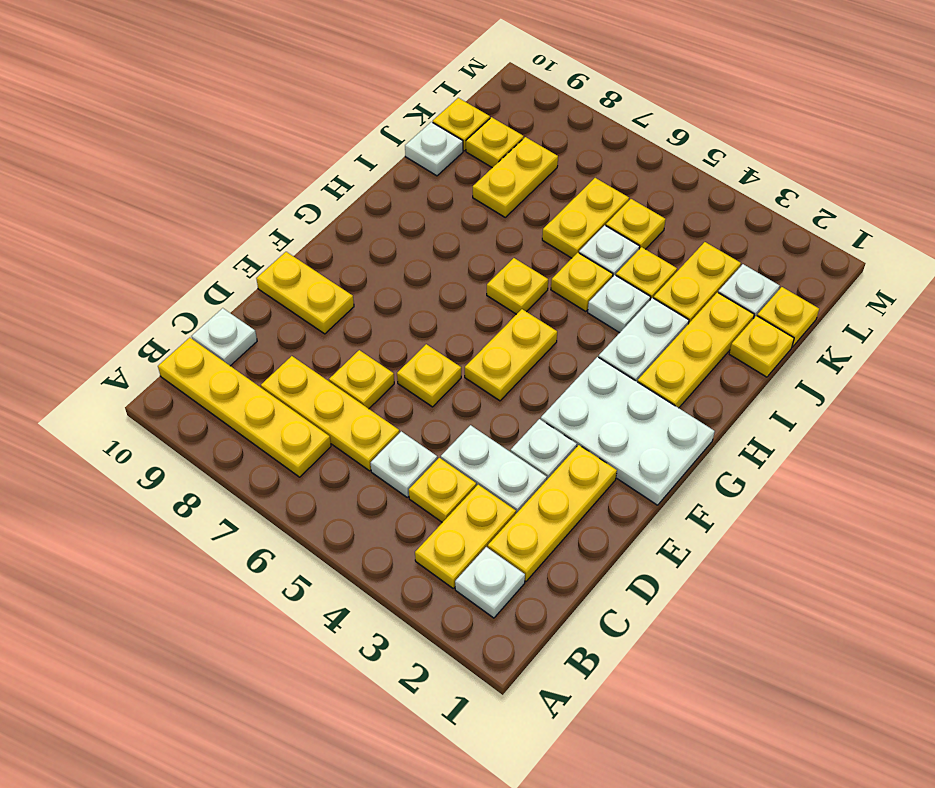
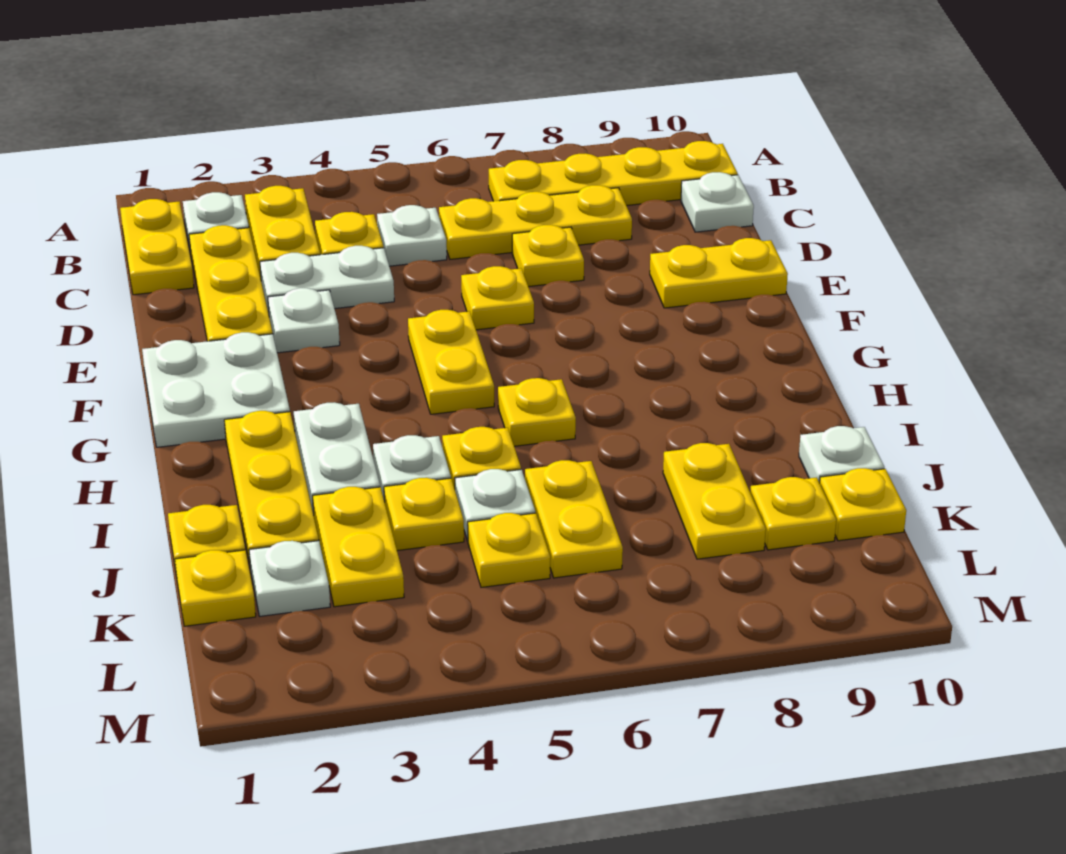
none -> yellow 1x2 plate [120,199,194,295]
white 2x3 plate [541,357,715,505] -> white 2x2 plate [142,332,290,447]

